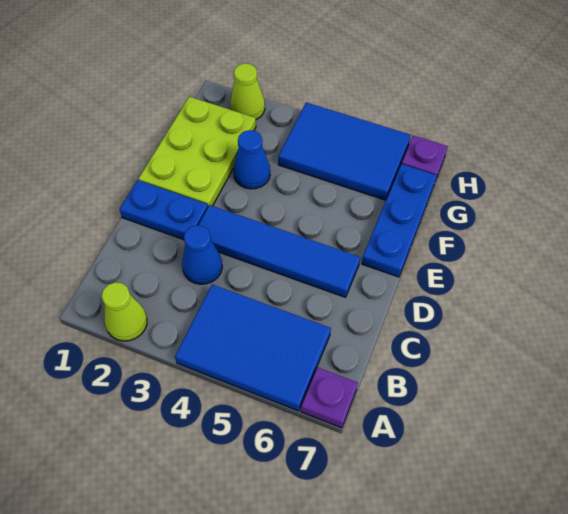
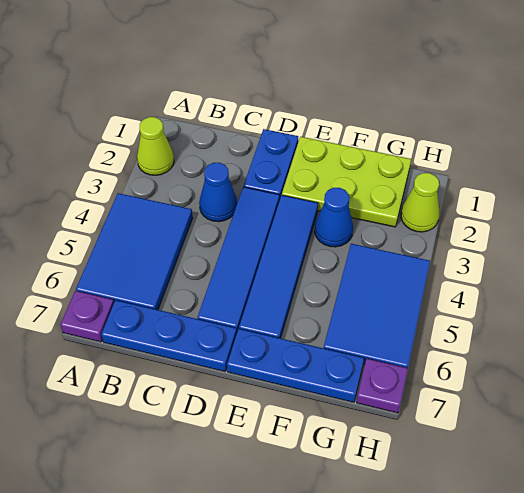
none -> blue 1x3 plate [101,300,237,372]
none -> blue 1x4 tile [239,195,318,338]

